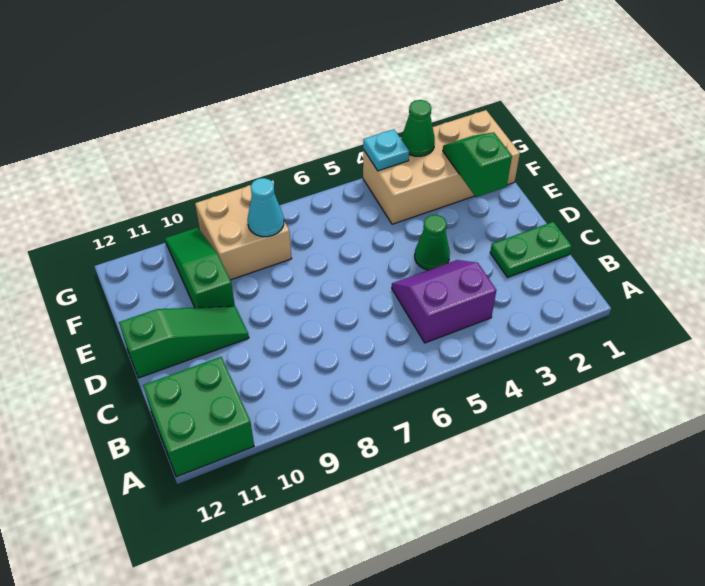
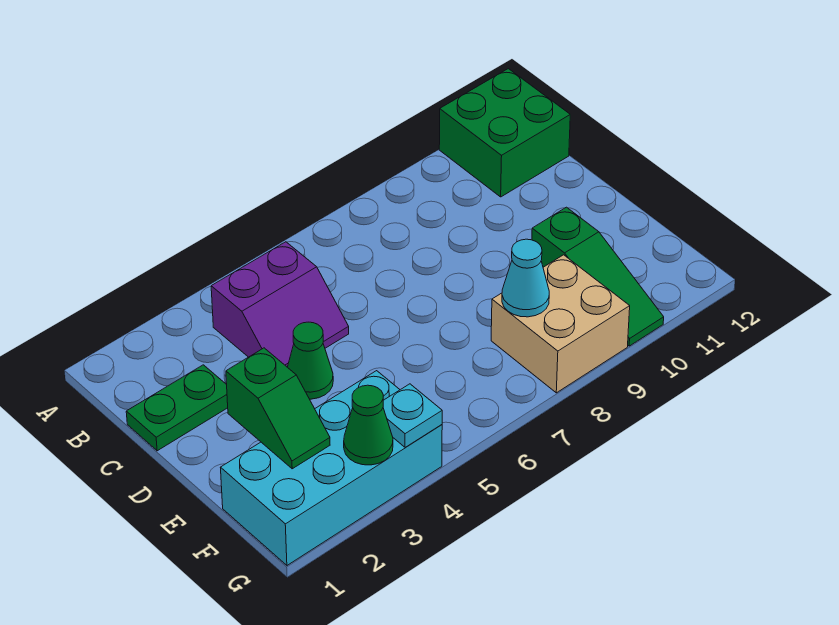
green 1x3 slope [119,306,249,378] -> none
tan 2x4 brick [363,110,520,224] -> cyan 2x4 brick [220,371,442,565]

